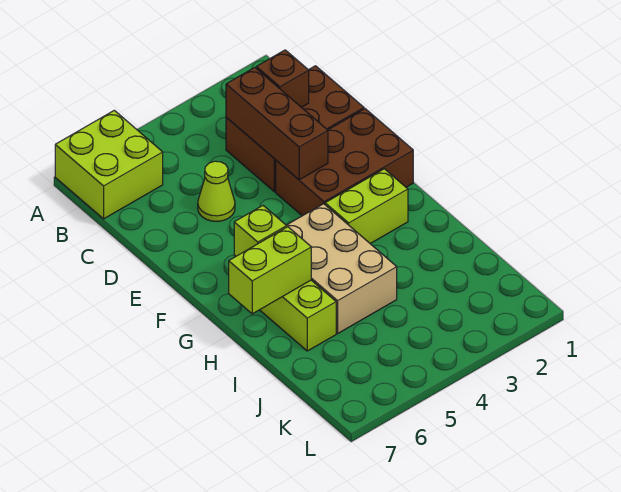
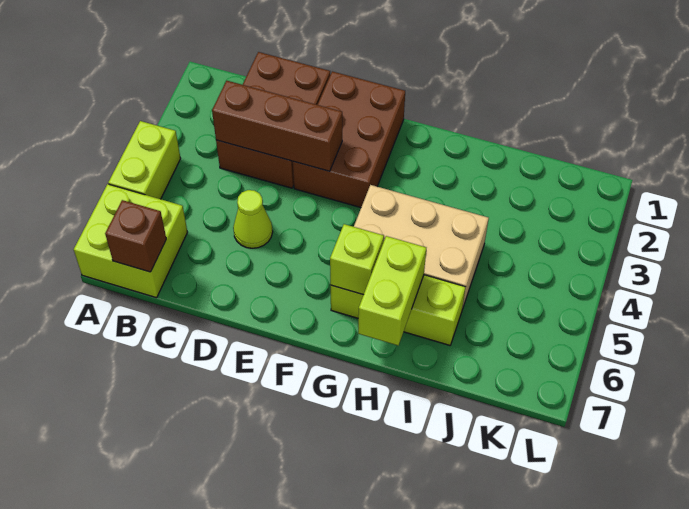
brown 1x1 brick [256,50,309,107] -> brown 1x1 brick moved to [105,200,166,272]
lime 1x2 brick [325,169,408,244] -> lime 1x2 brick moved to [108,121,181,199]

